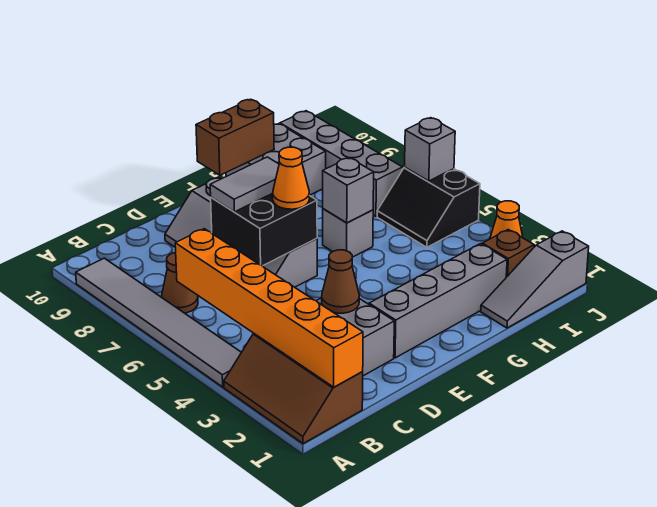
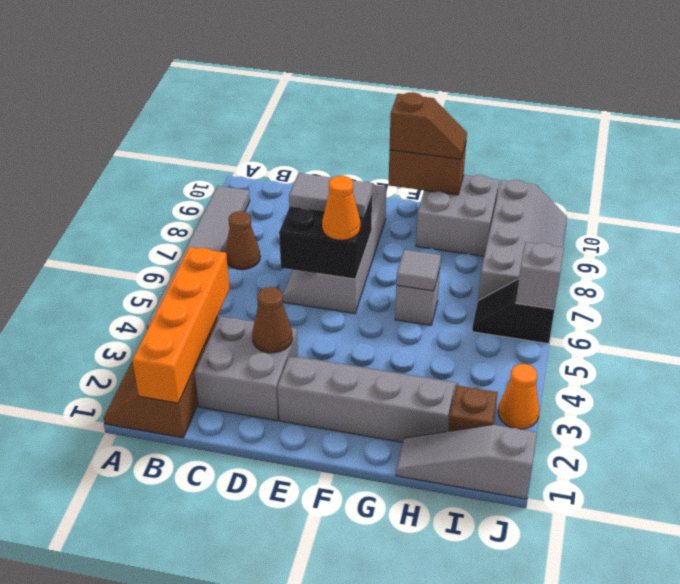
orange 1x6 brick [175,229,363,387] -> orange 1x4 brick [132,247,230,403]
none -> brown 1x2 slope [390,92,467,159]
grey 1x1 brick [323,158,374,223] -> grey 1x1 tile [396,250,441,291]
black 2x2 slope [377,167,480,247] -> black 1x2 slope [472,279,554,344]

